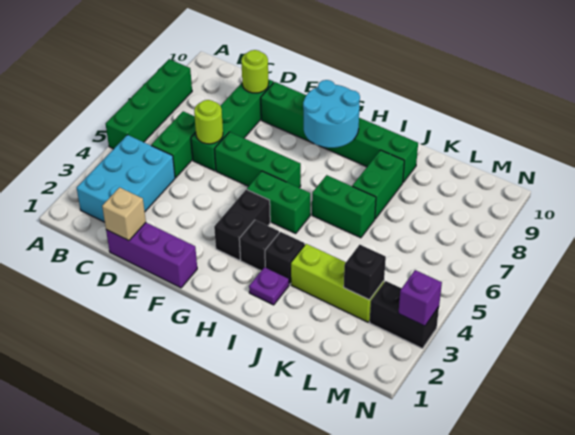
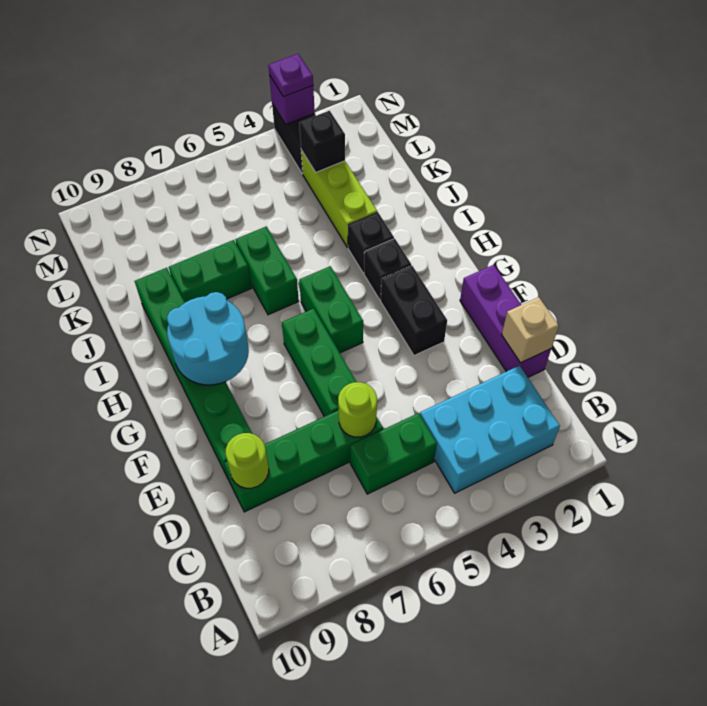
green 1x4 brick [106,59,192,149] -> none
black 1x2 brick [214,190,270,260] -> black 1x2 brick turned to [381,266,447,355]
purple 1x1 plate [249,267,289,305] -> purple 1x1 plate moved to [268,54,313,97]

